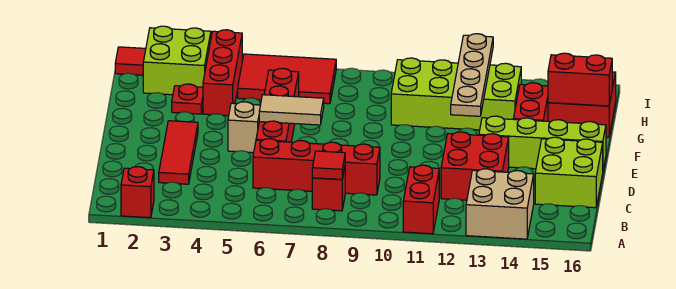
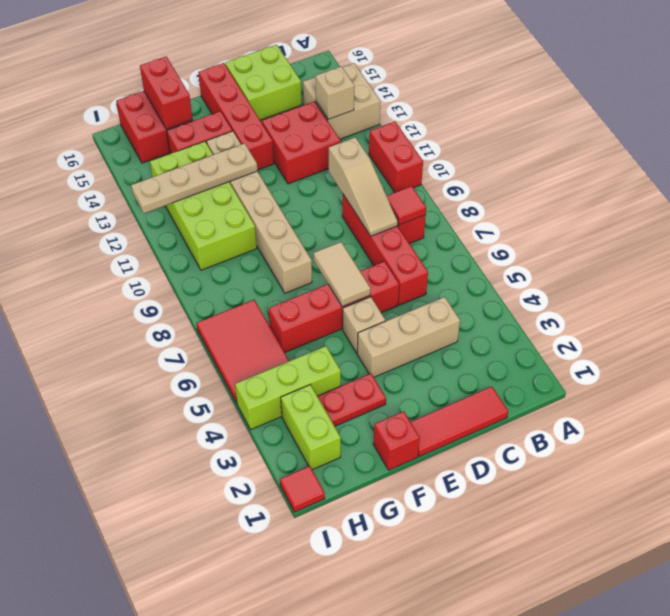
red 1x1 brick [121,167,154,218] -> red 1x1 brick moved to [373,411,420,470]
red 1x2 brick [403,165,439,234] -> red 1x2 brick turned to [369,121,423,192]
none -> tan 1x1 brick [316,67,354,119]
red 1x3 tile [159,121,198,184] -> red 1x3 tile moved to [411,387,508,457]
none -> tan 1x3 brick [357,297,460,377]
none -> tan 1x3 slope [329,137,398,236]
lime 1x4 brick [479,116,606,169] -> red 1x4 brick [198,63,274,170]
none -> tan 1x6 brick [207,131,312,293]
red 1x1 plate [172,84,203,114] -> red 1x2 plate [317,374,386,426]
red 1x3 brick [203,30,242,116] -> lime 1x3 brick [235,346,341,429]
lime 2x2 brick [143,26,211,95] -> lime 1x2 brick [281,385,341,470]

